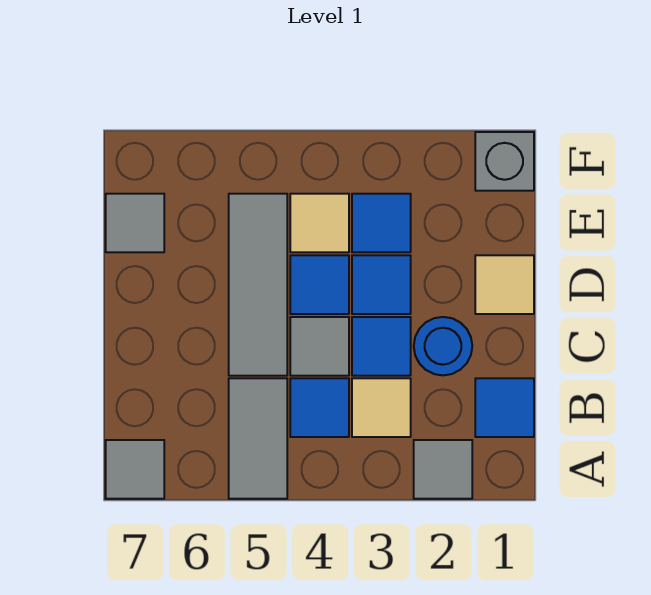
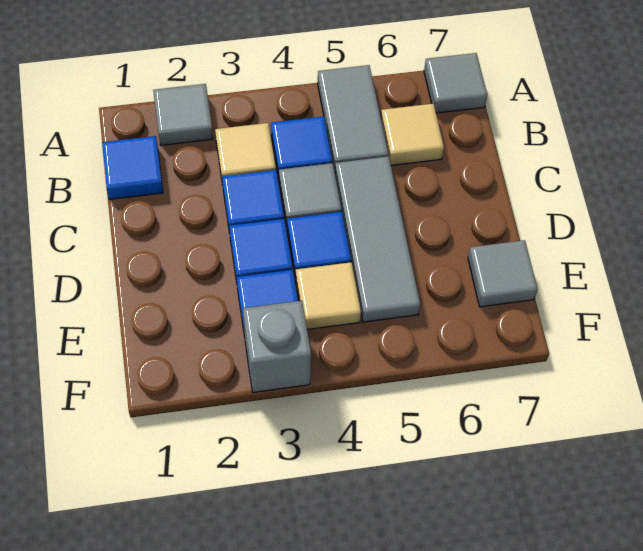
blue 1x1 round brick [414,317,472,375] -> none
tan 1x1 tile [475,255,534,314] -> tan 1x1 tile moved to [381,104,444,165]
grey 1x1 brick [475,132,534,191] -> grey 1x1 brick moved to [243,301,311,392]

